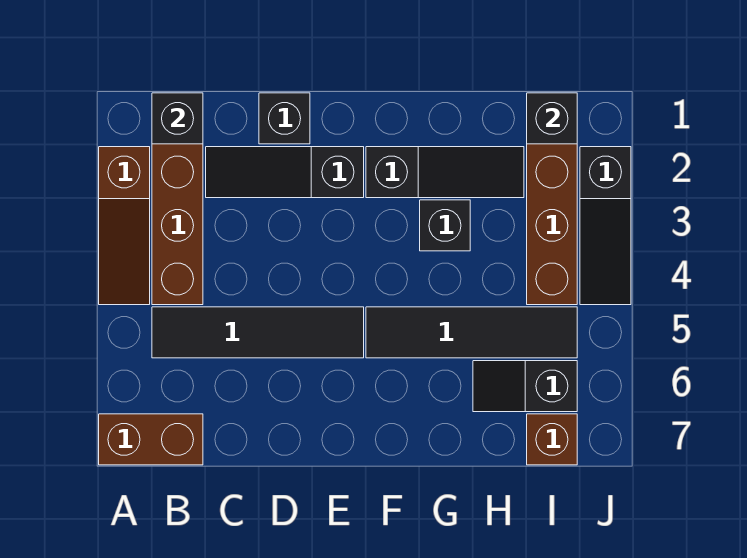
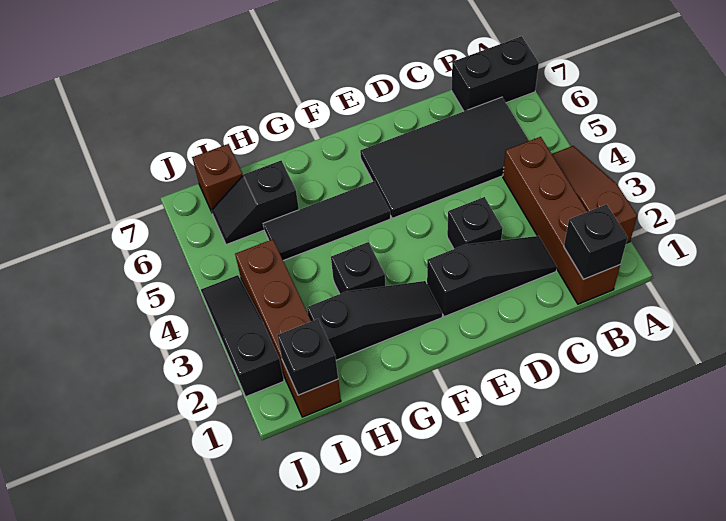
brown 1x2 brick [99,414,203,465] -> black 1x2 brick [451,36,539,111]
black 1x4 tile [152,307,364,358] -> black 2x4 tile [360,97,529,218]
black 1x1 brick [259,93,310,144] -> black 1x1 brick moved to [447,197,503,249]
black 1x3 slope [366,147,524,198] -> black 1x3 slope turned to [307,281,442,360]
black 1x4 tile [366,307,577,358] -> black 1x3 tile [263,181,390,261]
black 1x2 slope [473,361,577,412] -> black 1x2 slope turned to [212,161,299,245]

